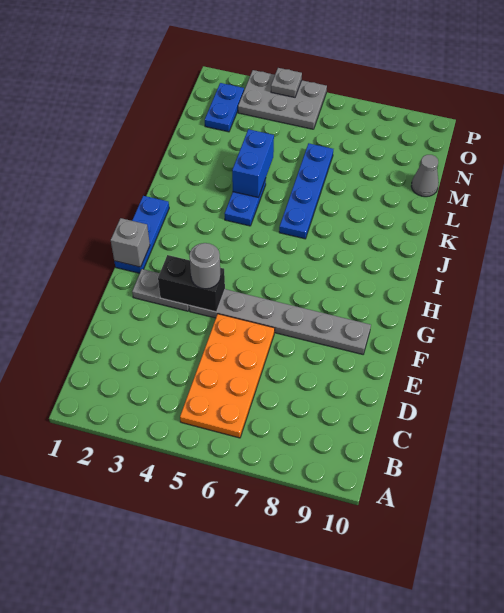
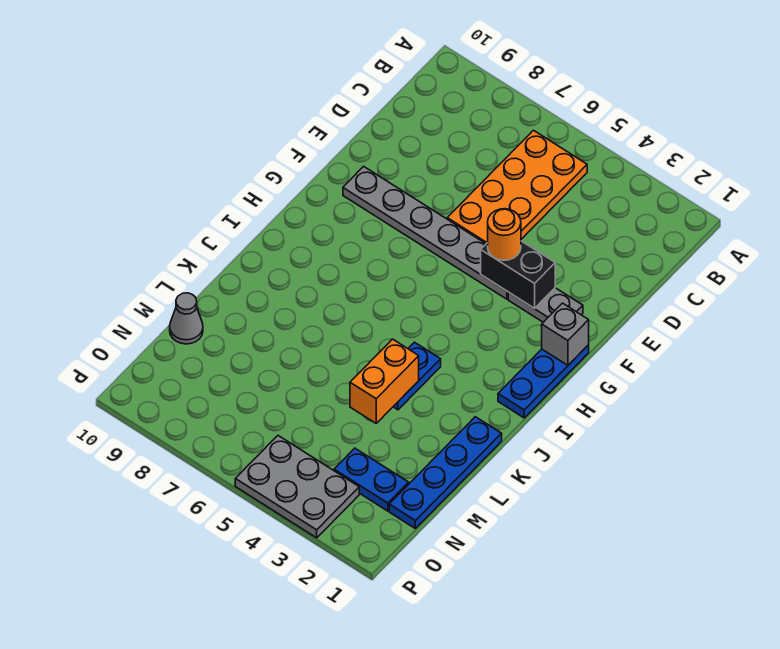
grey 1x1 round brick [189,243,221,289] -> orange 1x1 round brick [488,209,521,260]
blue 1x4 plate [279,143,333,239] -> blue 1x4 plate moved to [389,417,502,528]
blue 1x2 brick [232,129,274,197] -> orange 1x2 brick [350,339,419,423]
blue 1x2 plate [205,83,244,132] -> blue 1x2 plate turned to [334,448,409,511]
grey 1x1 plate [271,68,302,97] -> none

